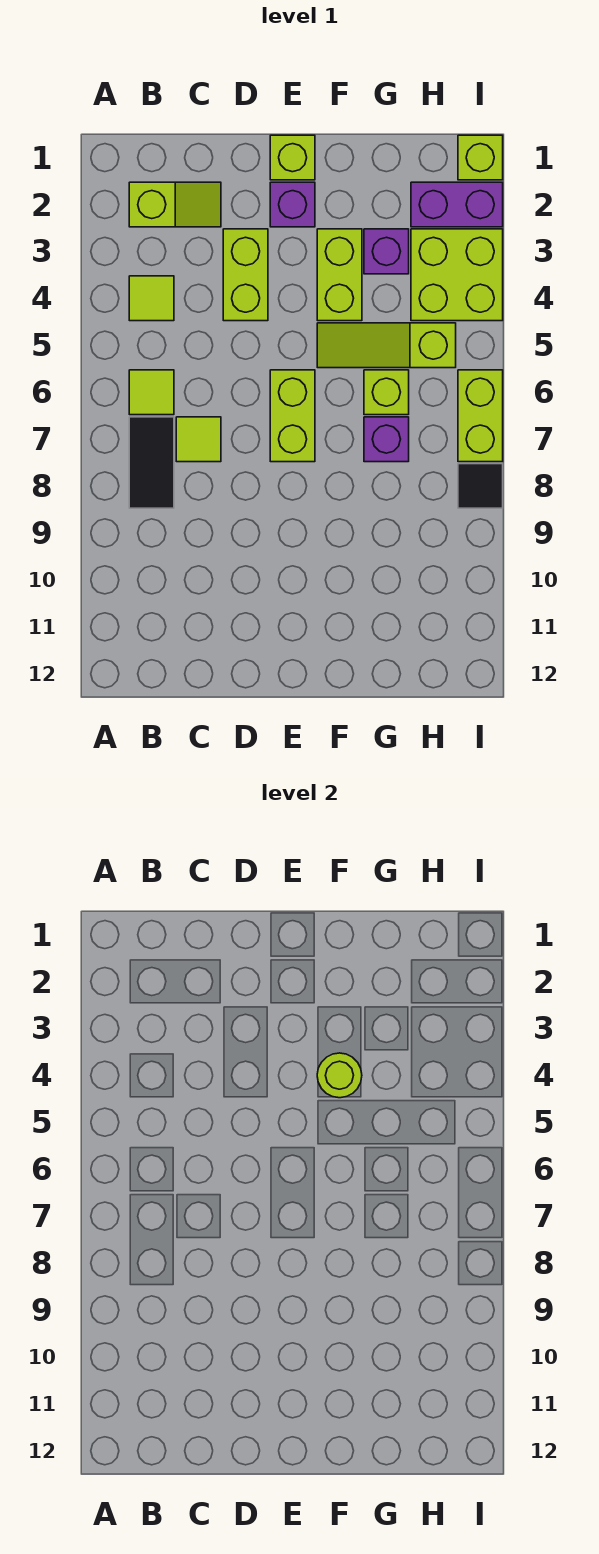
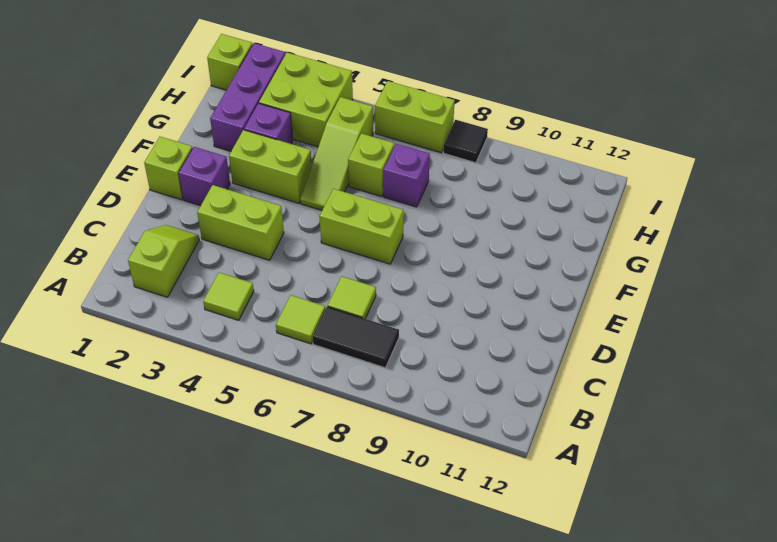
lime 1x1 round brick [317,1053,362,1098] -> none
purple 1x2 brick [411,182,503,227] -> purple 1x3 brick [210,43,285,151]

